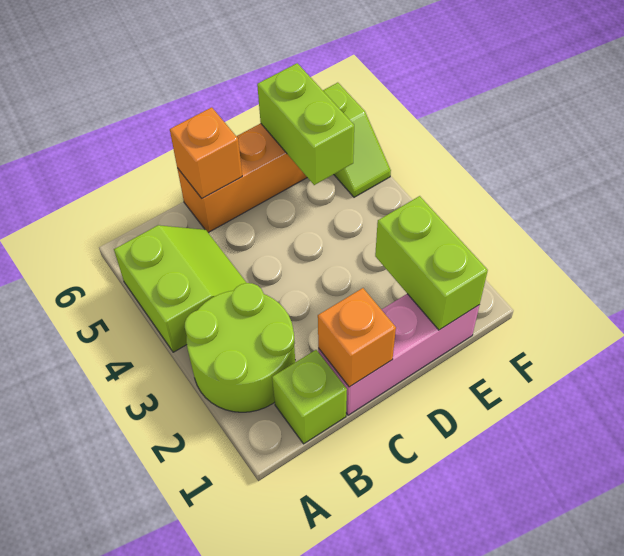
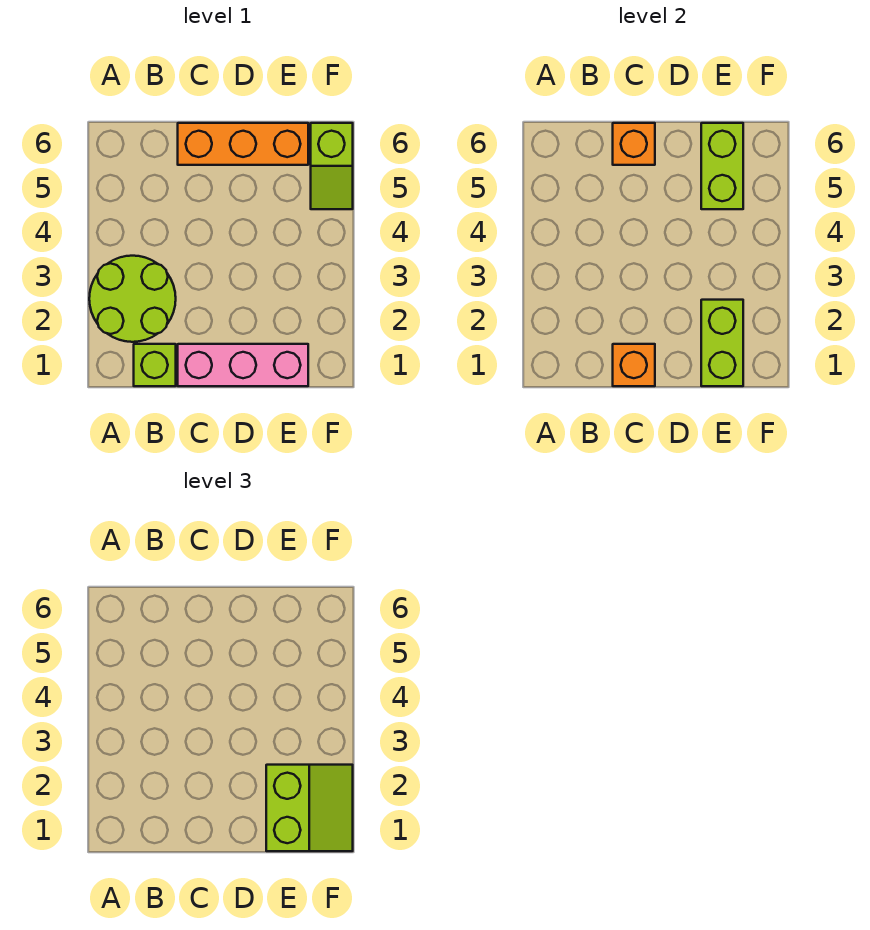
lime 2x2 slope [114,225,247,352] -> lime 2x2 slope moved to [266,765,353,851]

